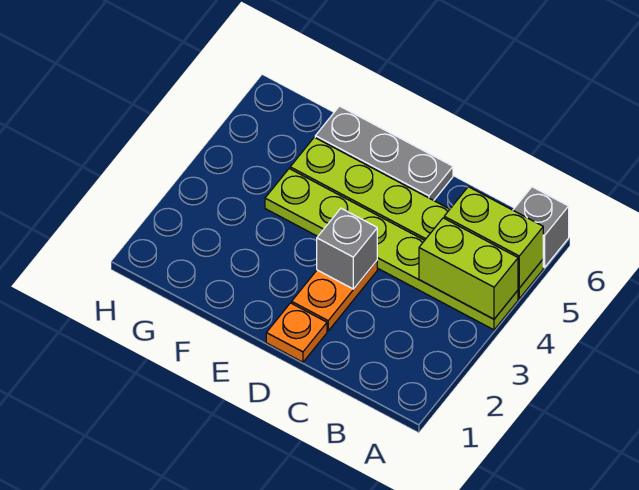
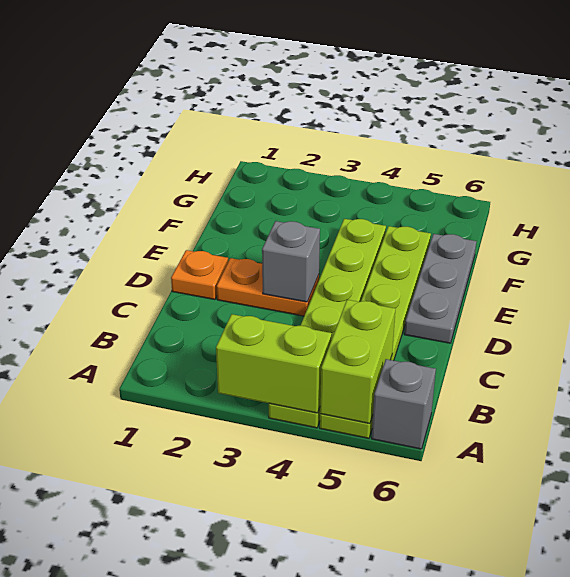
lime 1x2 brick [419,218,518,319] -> lime 1x2 brick turned to [216,314,332,413]

